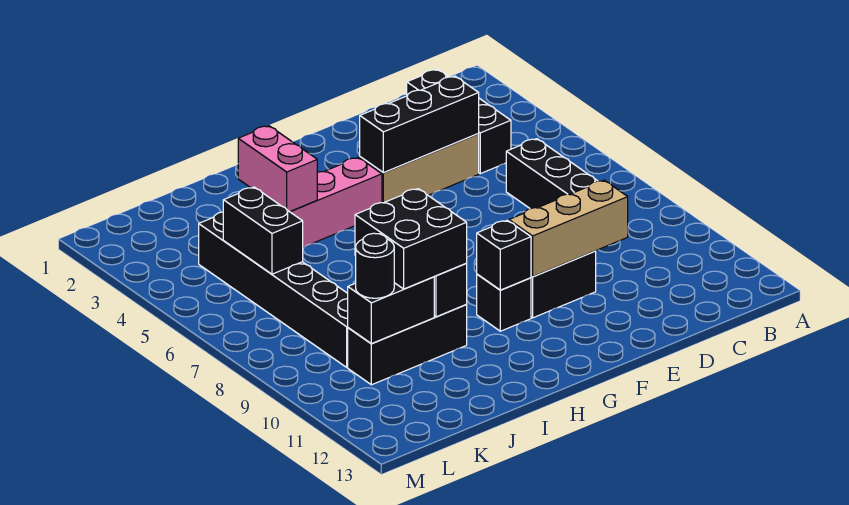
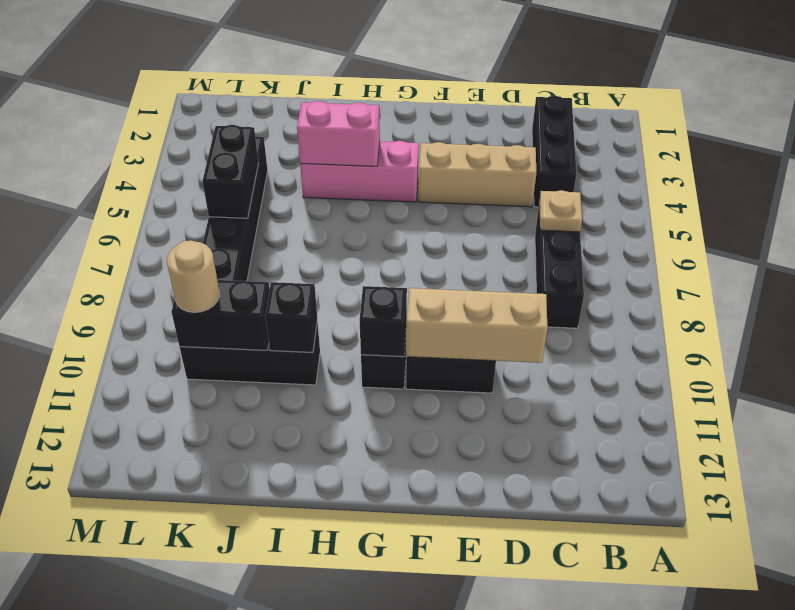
none -> tan 1x1 plate [539,190,582,232]
black 1x3 brick [360,76,479,173] -> none
pink 1x2 brick [238,126,317,212] -> pink 1x2 brick turned to [297,101,380,166]
black 2x2 brick [355,189,467,289] -> none
black 1x1 round brick [356,233,394,298] -> tan 1x1 round brick [167,240,219,312]

